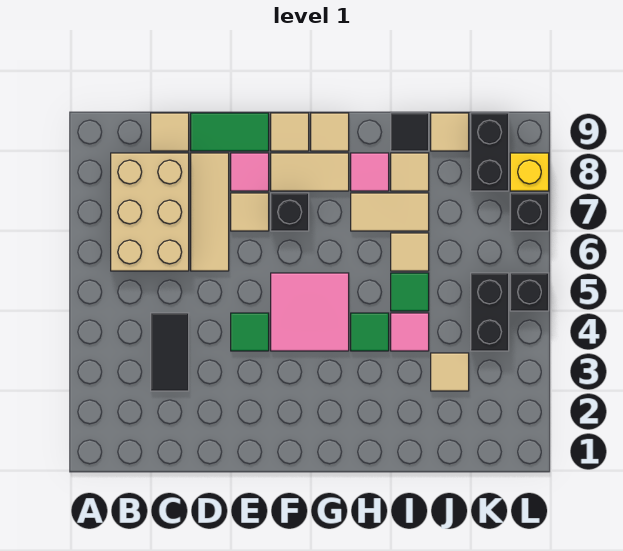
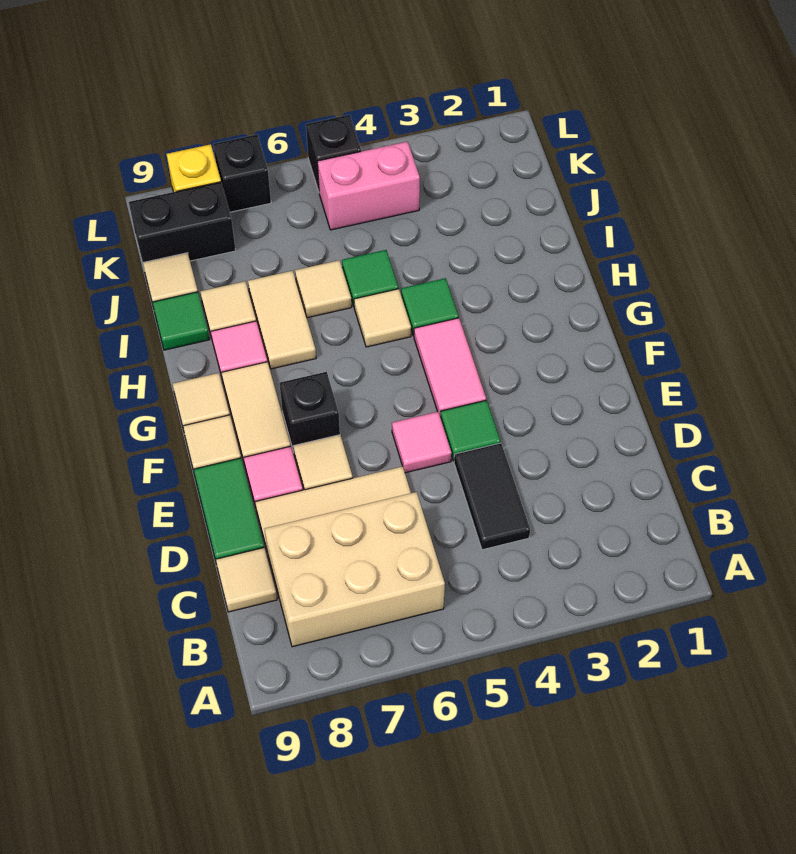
black 1x2 tile [151,313,189,391] -> black 1x2 tile turned to [454,443,530,550]
pink 2x2 tile [271,273,349,351] -> pink 1x2 tile [414,318,486,417]
pink 1x1 tile [391,313,429,351] -> pink 1x1 tile moved to [392,412,452,473]
black 1x1 tile [391,113,429,151] -> green 1x1 tile [152,292,209,350]
tan 1x1 tile [431,353,469,391] -> tan 1x1 tile moved to [354,289,411,347]
black 1x2 brick [471,273,509,351] -> pink 1x2 brick [317,142,420,230]

